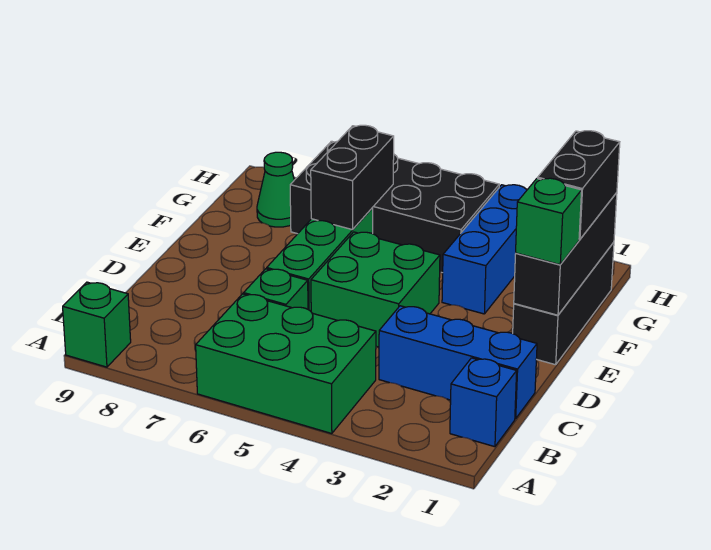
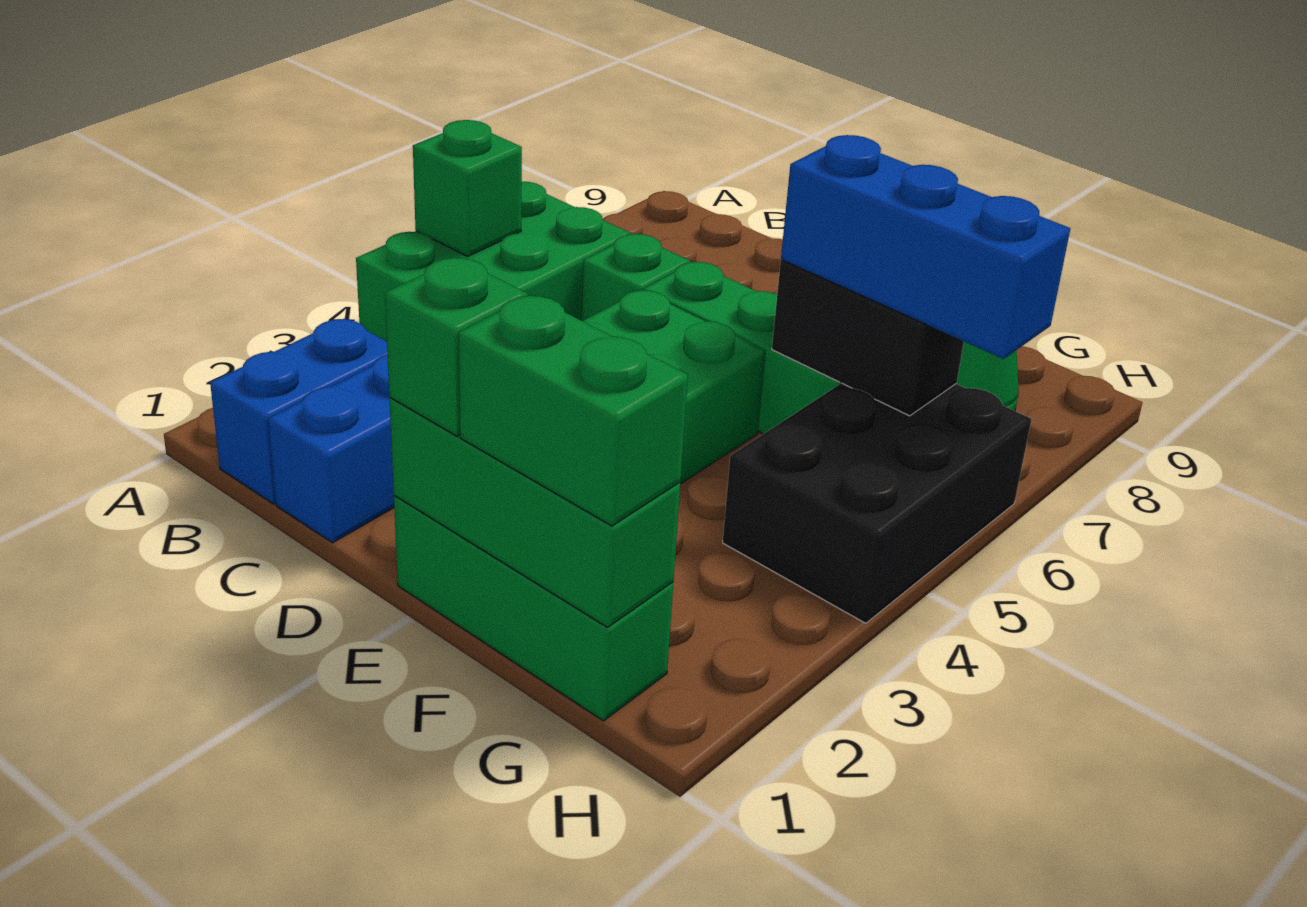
green 1x1 brick [63,282,131,367] -> green 1x1 brick moved to [413,120,522,256]
blue 1x1 brick [450,358,517,447] -> blue 1x2 brick [210,318,388,504]
black 1x3 brick [513,242,614,365] -> green 1x3 brick [394,496,673,721]
black 1x3 brick [514,193,617,315] -> green 1x3 brick [390,398,680,627]
black 1x2 brick [538,131,620,239] -> green 1x2 brick [459,295,688,526]
blue 1x3 brick [442,185,527,314] -> blue 1x3 brick moved to [781,135,1070,359]
black 2x4 brick [290,141,499,273] -> black 2x3 brick [723,383,1032,623]

